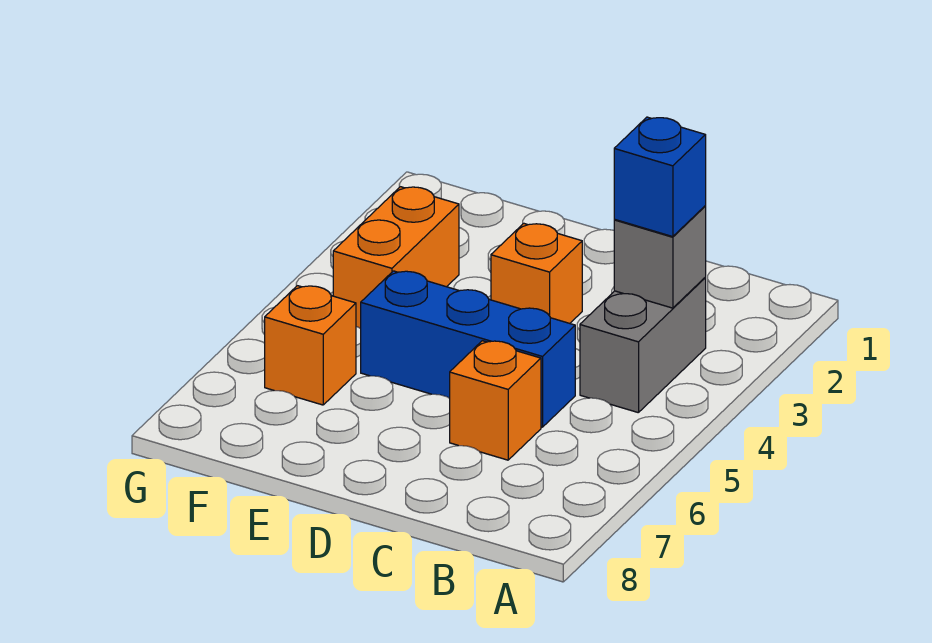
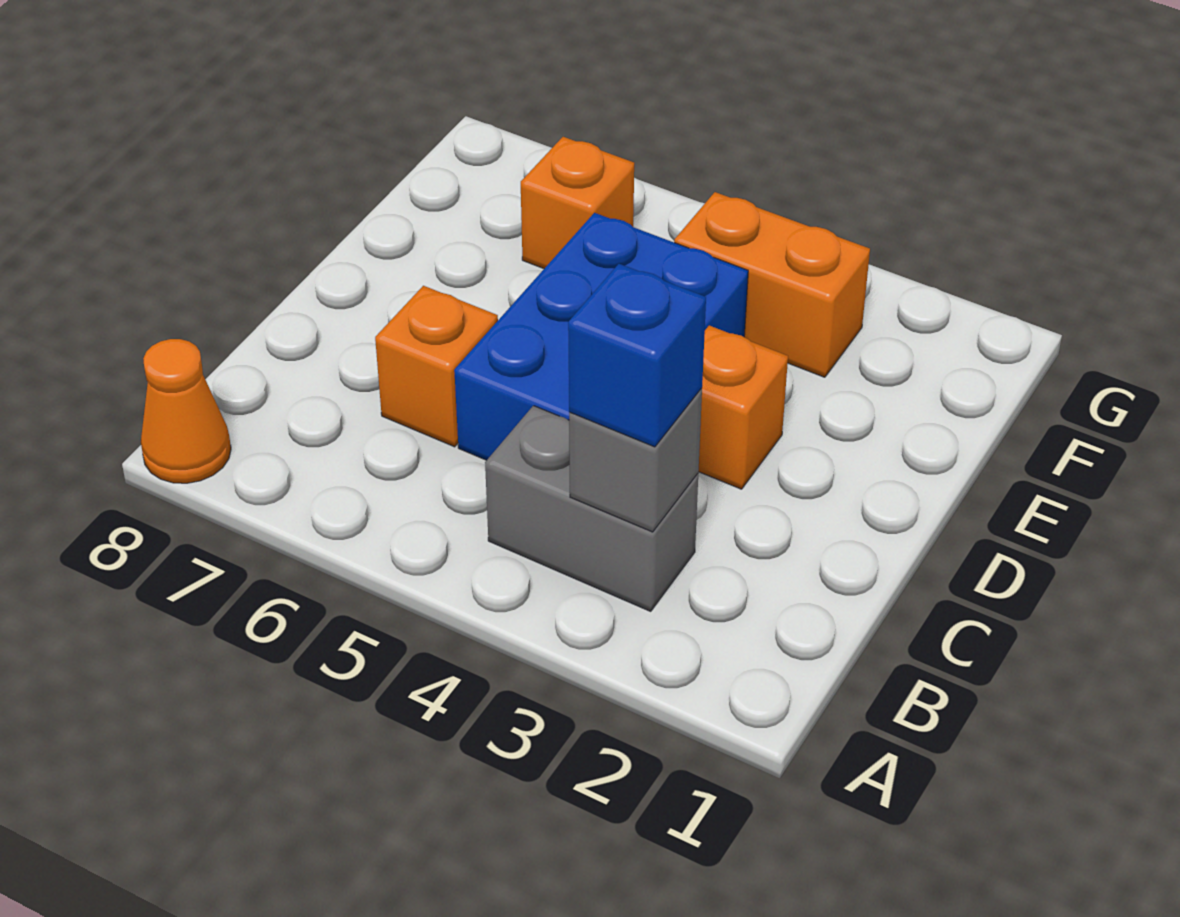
none -> orange 1x1 cone [141,339,231,483]
blue 1x3 brick [361,271,575,427] -> blue 2x3 brick [454,213,748,460]

